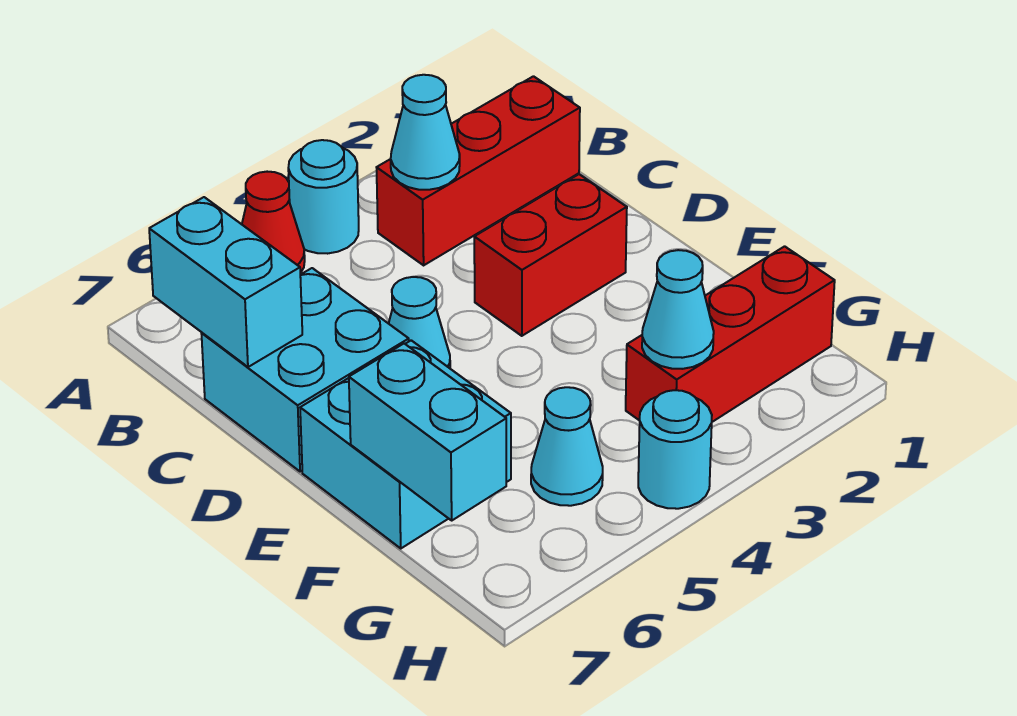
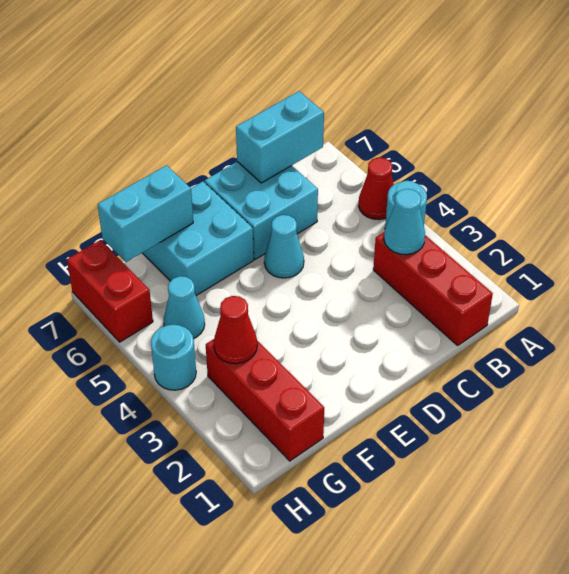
red 1x2 brick [474,174,627,336] -> red 1x2 brick moved to [67,240,153,342]
cyan 1x1 cone [642,250,714,369] -> red 1x1 cone [214,296,257,364]

